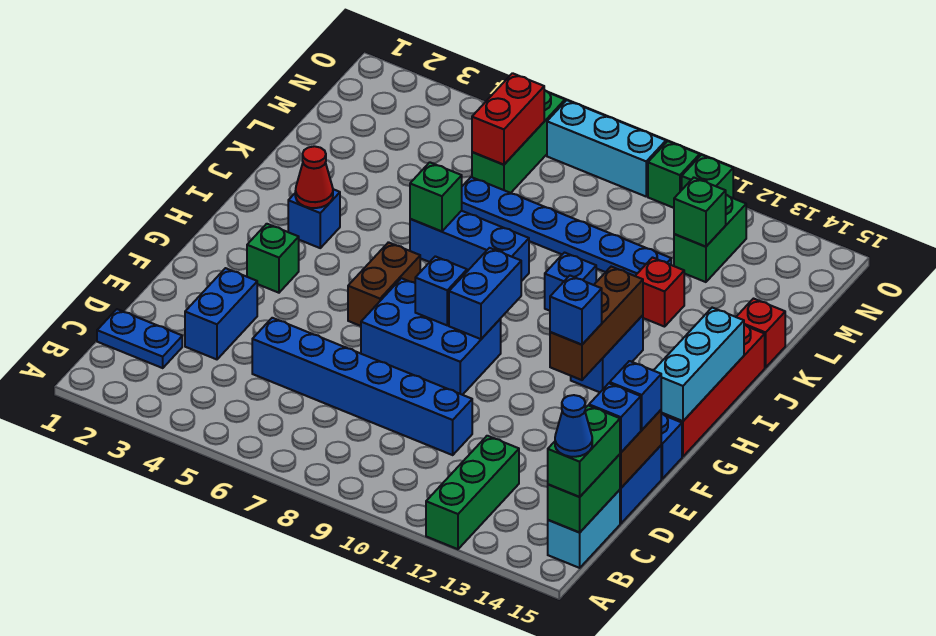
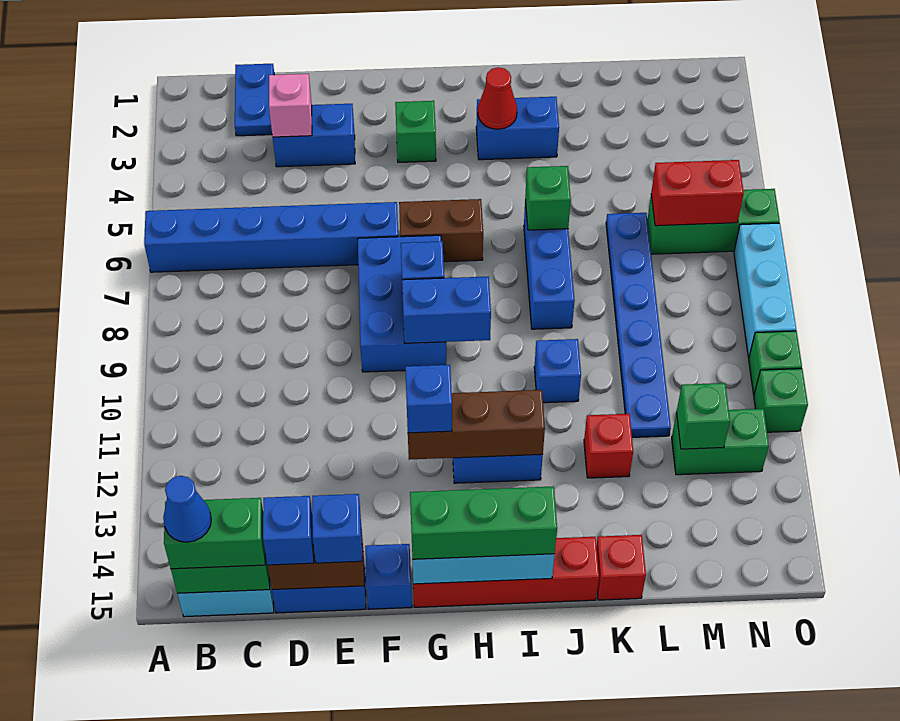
green 1x3 brick [426,436,519,549] -> green 1x3 brick moved to [410,486,557,559]
none -> pink 1x1 brick [269,74,312,137]
blue 1x6 brick [252,318,472,455] -> blue 1x6 brick turned to [144,202,398,272]
blue 1x1 brick [288,189,340,248] -> blue 1x2 brick [476,97,559,160]

